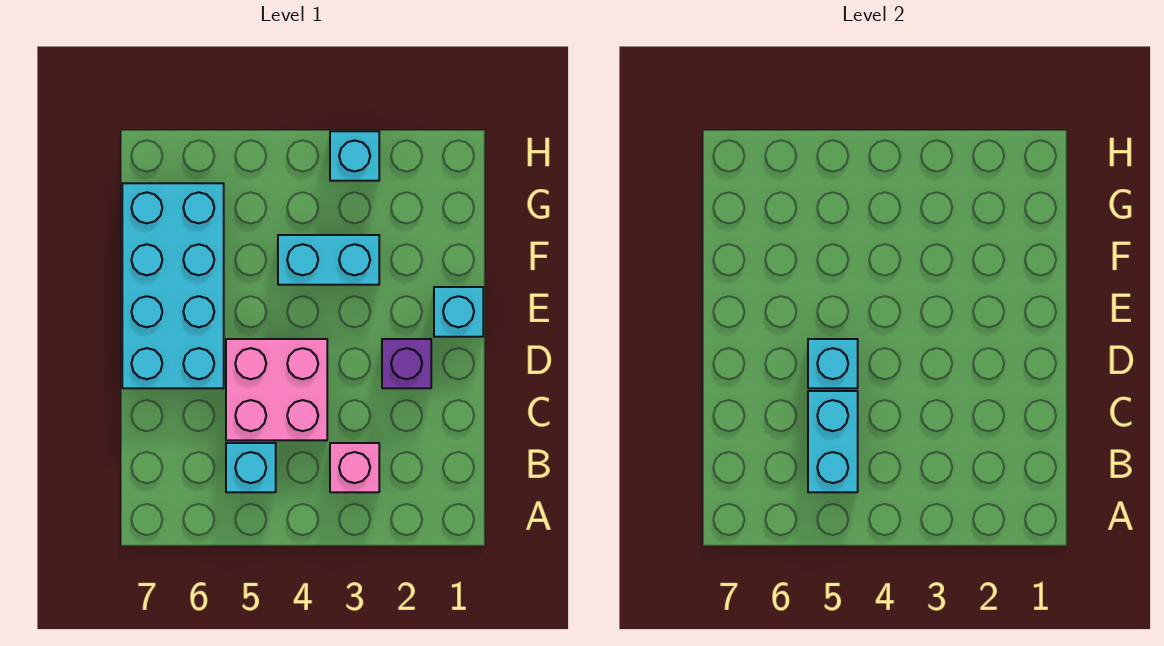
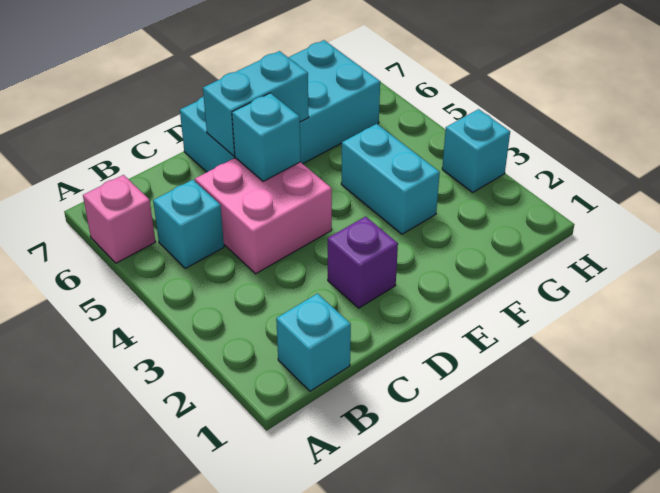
pink 1x1 brick [330,443,379,492] -> pink 1x1 brick moved to [83,175,155,263]
cyan 1x2 brick [808,391,858,492] -> cyan 1x2 brick moved to [203,51,309,156]
cyan 1x1 brick [434,287,483,337] -> cyan 1x1 brick moved to [276,294,351,391]

